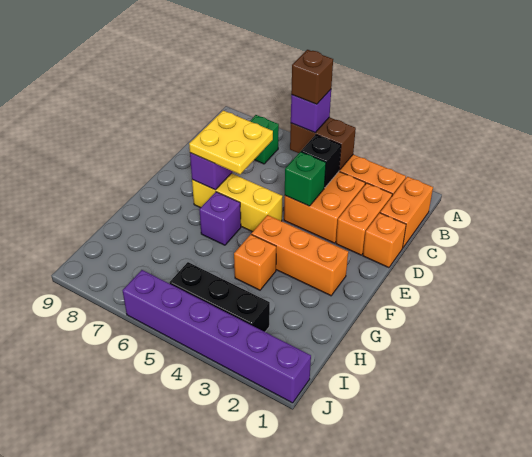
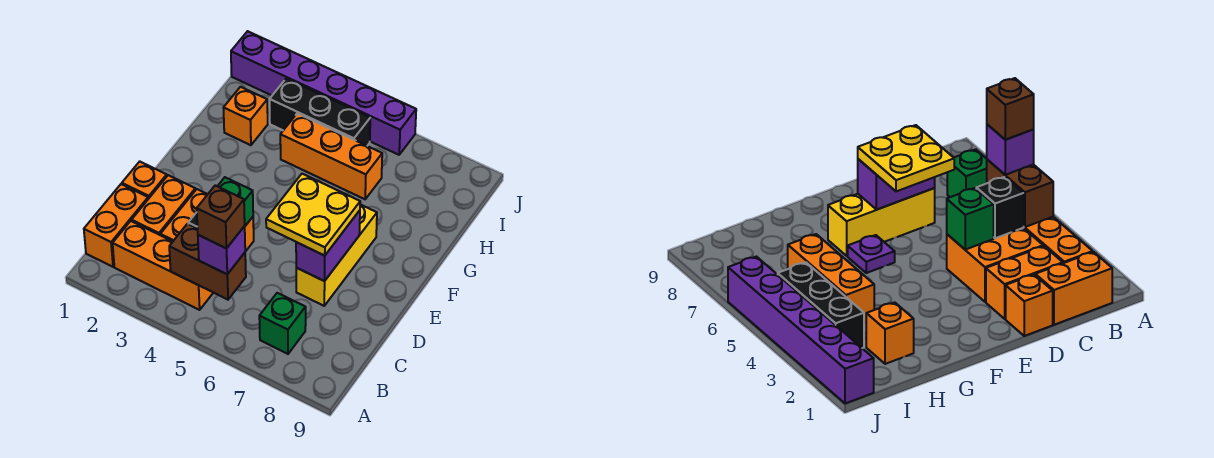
yellow 1x3 brick [192,173,283,232] -> yellow 1x3 brick turned to [296,204,377,306]
orange 1x3 brick [251,215,348,296] -> orange 1x3 brick moved to [280,113,382,199]
purple 1x1 brick [199,192,241,245] -> purple 1x1 plate [848,235,895,273]
orange 1x1 brick [234,234,276,290] -> orange 1x1 brick moved to [224,87,268,145]

